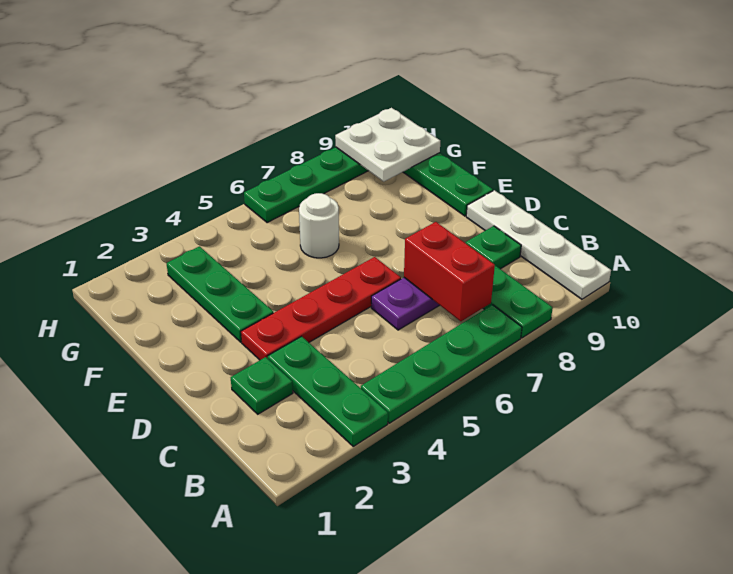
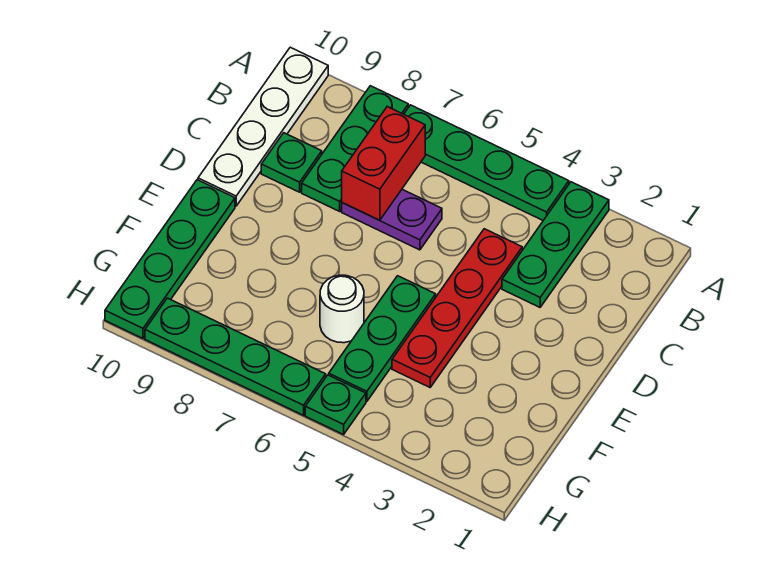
green 1x1 plate [231,357,293,414] -> green 1x1 plate moved to [305,375,366,435]
red 1x4 plate [241,257,401,360] -> red 1x4 plate turned to [392,229,522,387]
green 1x3 plate [166,246,273,342] -> green 1x3 plate moved to [329,276,436,401]
white 2x2 plate [335,108,440,181] -> none

